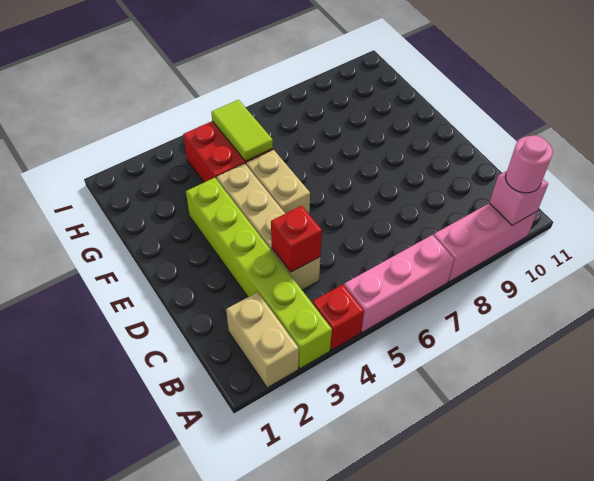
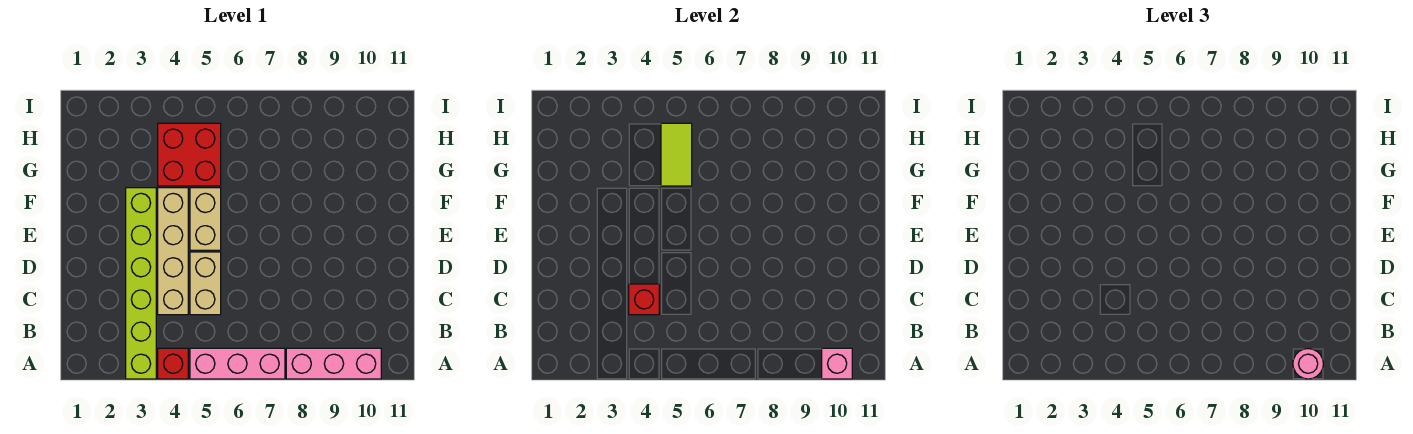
tan 1x2 brick [226,292,299,388] -> tan 1x2 brick moved to [190,252,221,315]

